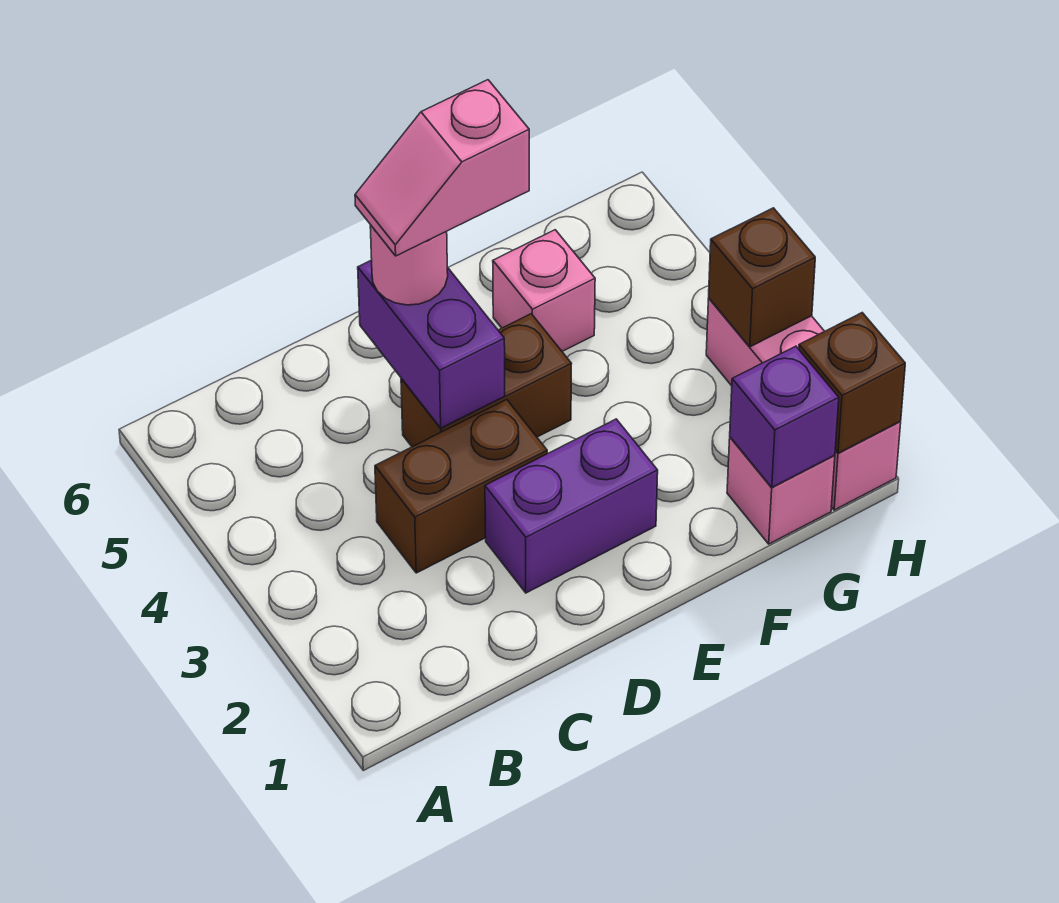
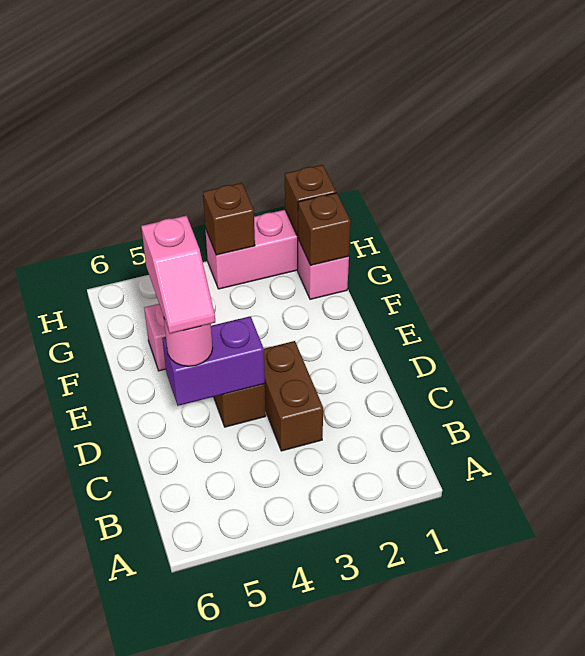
purple 1x2 brick [485,419,658,593] -> none
purple 1x1 brick [730,346,839,487] -> brown 1x1 brick [298,193,351,265]

